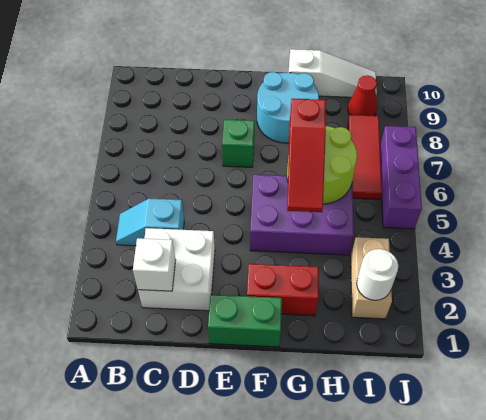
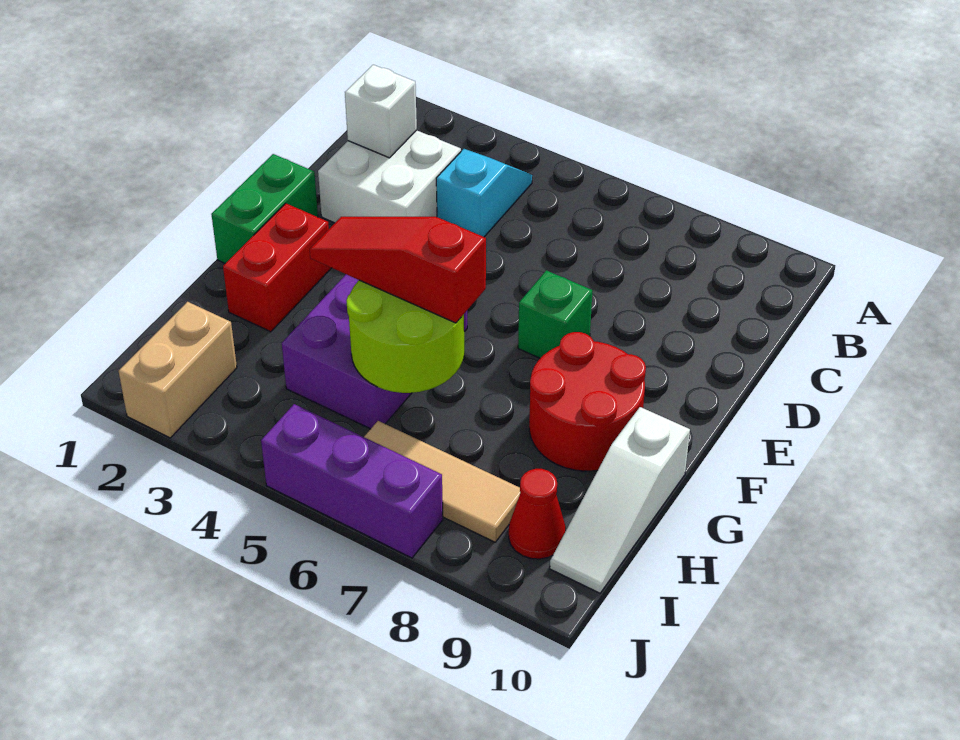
cyan 2x2 round brick [257,72,319,143] -> red 2x2 round brick [529,332,646,471]
tan 1x2 brick [351,237,392,319] -> tan 1x2 brick turned to [119,302,237,438]
white 1x1 round brick [357,249,398,300] -> none
red 1x3 tile [348,115,382,200] -> tan 1x3 tile [364,421,520,542]

